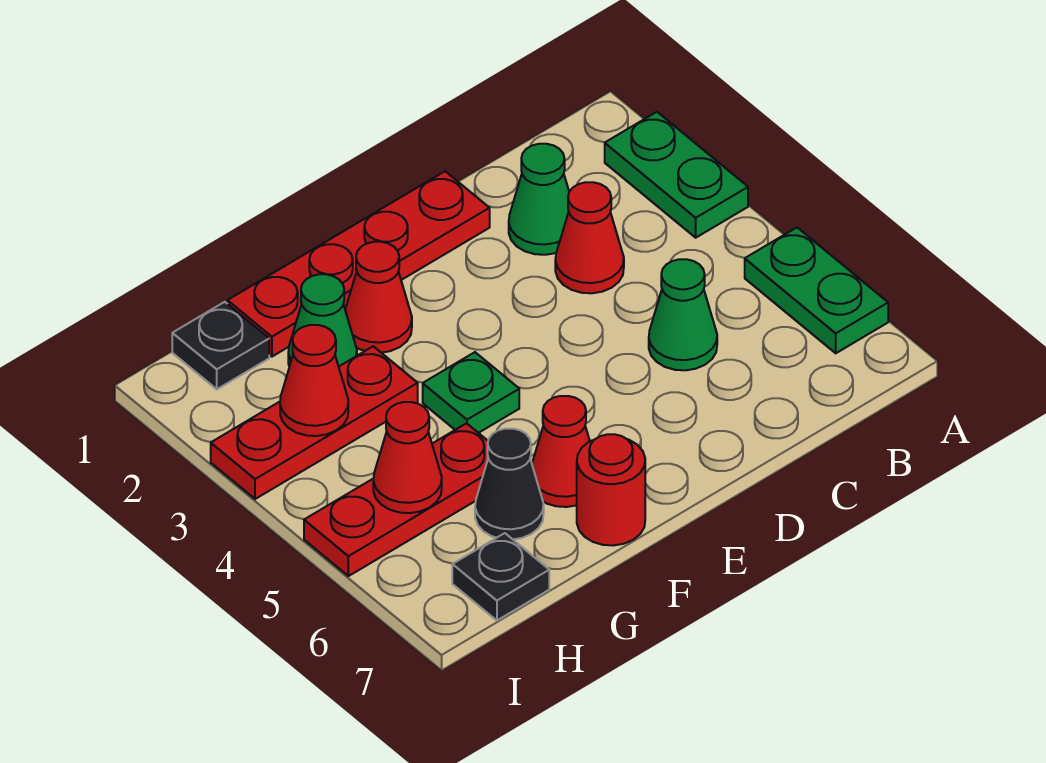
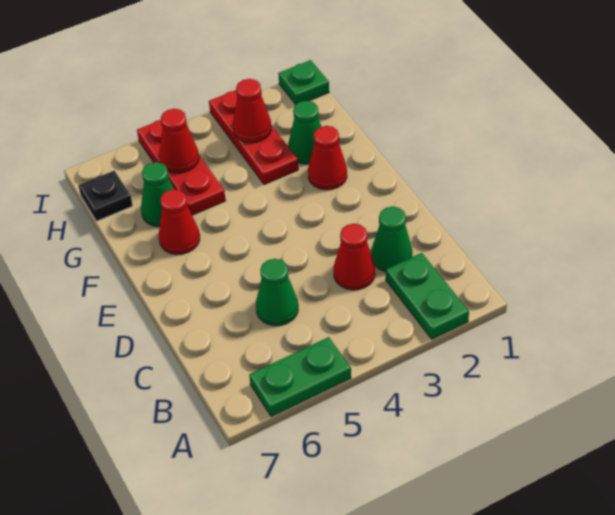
green 1x2 plate [605,112,748,238] -> green 1x2 plate turned to [386,253,469,339]
red 1x4 plate [227,171,490,357] -> none
green 1x1 plate [423,352,519,433] -> green 1x1 plate moved to [278,60,329,104]
red 1x1 round brick [577,434,645,545] -> none
black 1x1 cone [475,429,544,539] -> green 1x1 cone [141,162,174,227]
black 1x1 plate [172,302,269,389] -> none

